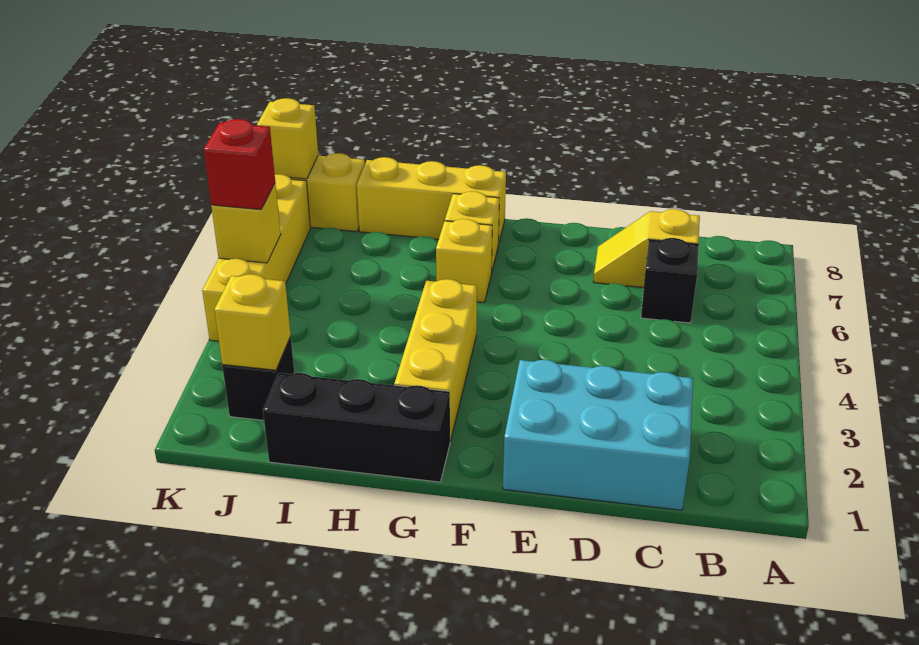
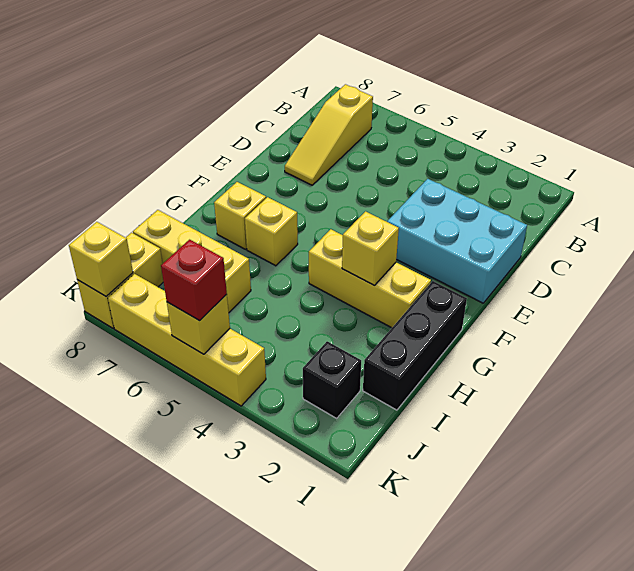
cyan 2x3 brick [503,360,693,510] -> cyan 2x3 brick turned to [387,179,527,303]
black 1x1 brick [641,238,699,323] -> none
yellow 1x2 slope [593,209,700,287] -> yellow 1x3 slope [285,84,373,185]
yellow 1x3 brick [357,157,506,244] -> yellow 1x3 brick turned to [133,210,251,312]
yellow 1x1 brick [214,274,291,370] -> yellow 1x1 brick moved to [342,211,399,285]

